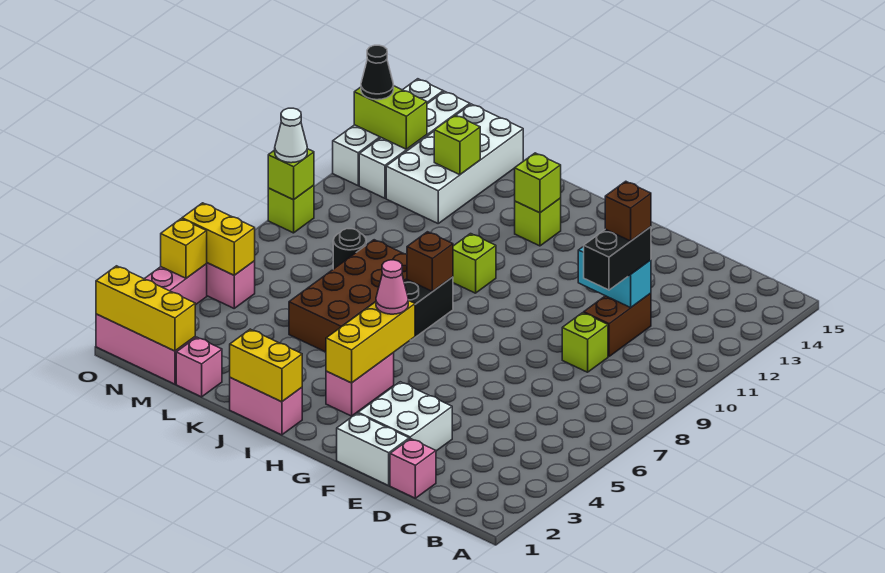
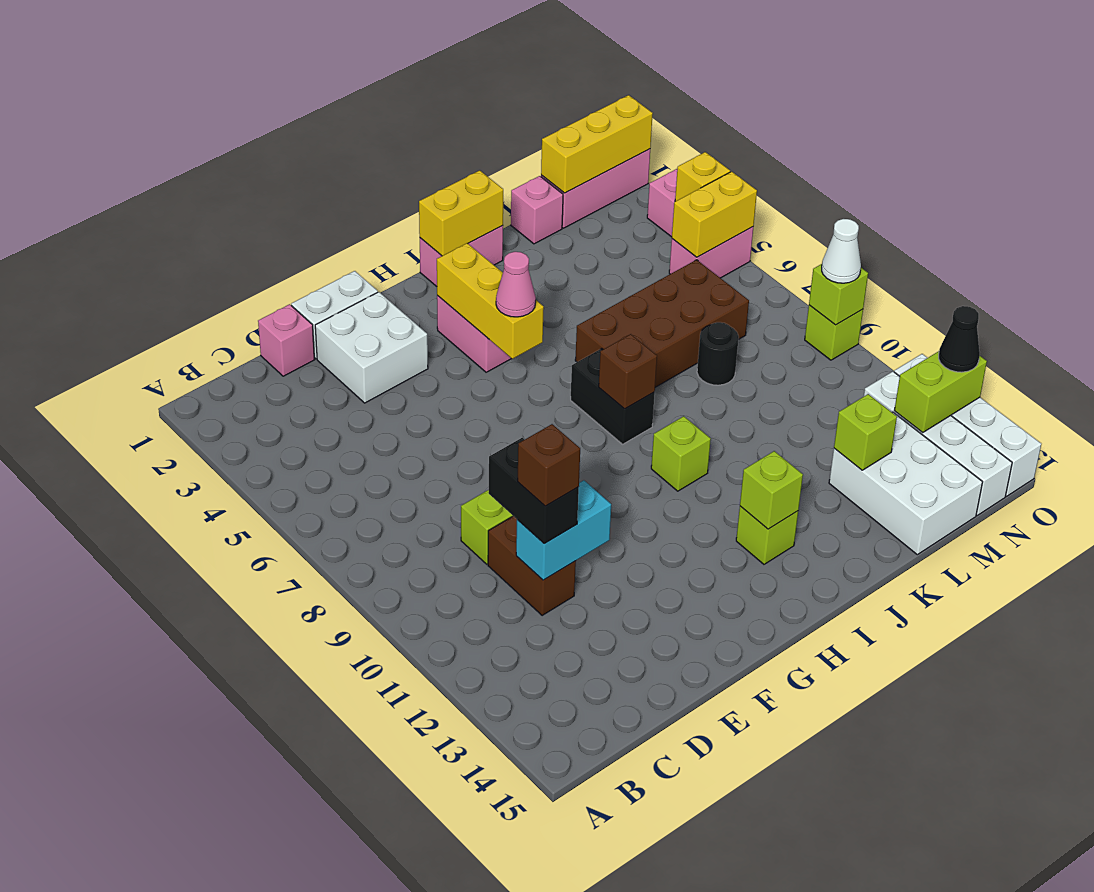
brown 2x4 brick [289,240,407,352] -> brown 2x4 brick turned to [575,260,749,387]
white 2x4 brick [386,104,523,223] -> white 2x3 brick [829,412,982,555]

